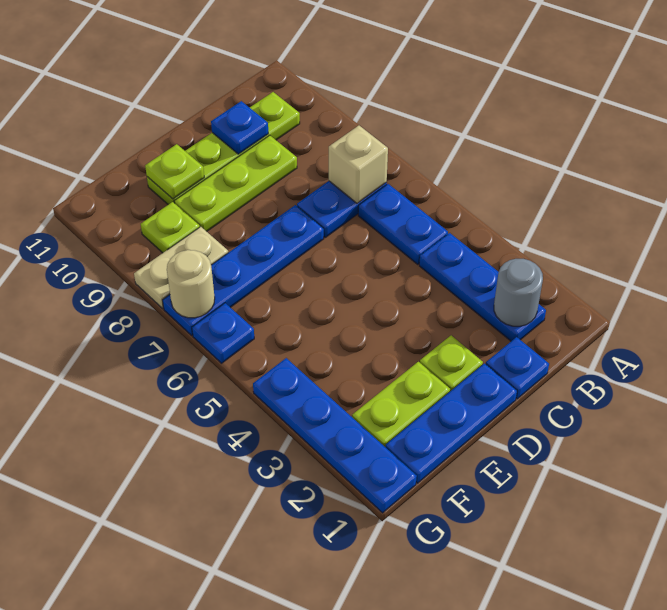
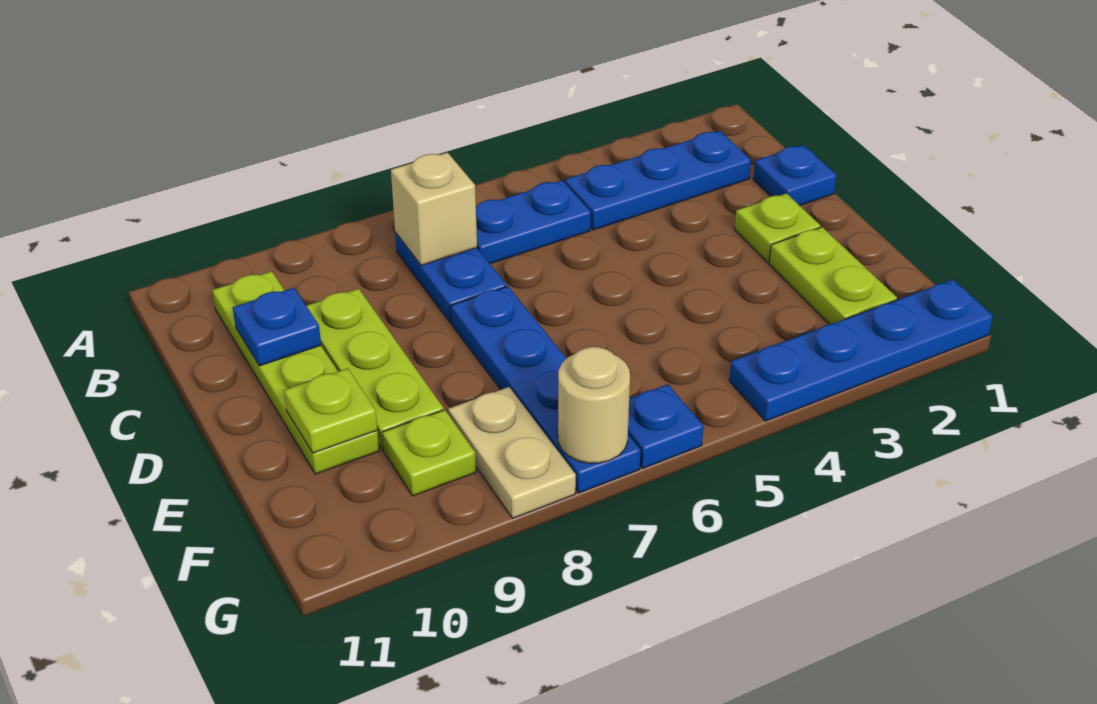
grey 1x1 round brick [494,259,543,326] -> none
blue 1x3 plate [386,363,517,483] -> none

